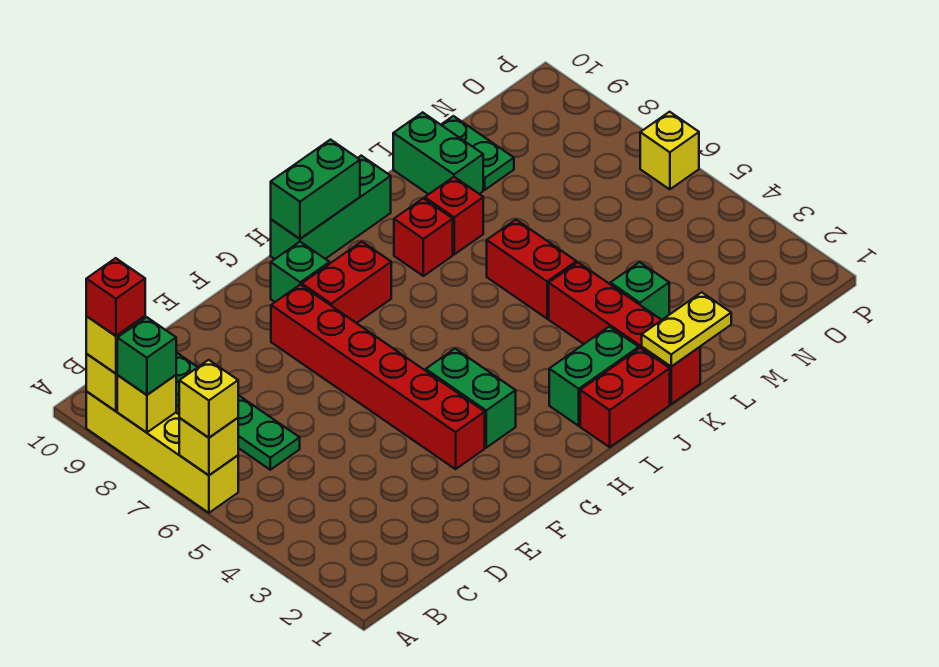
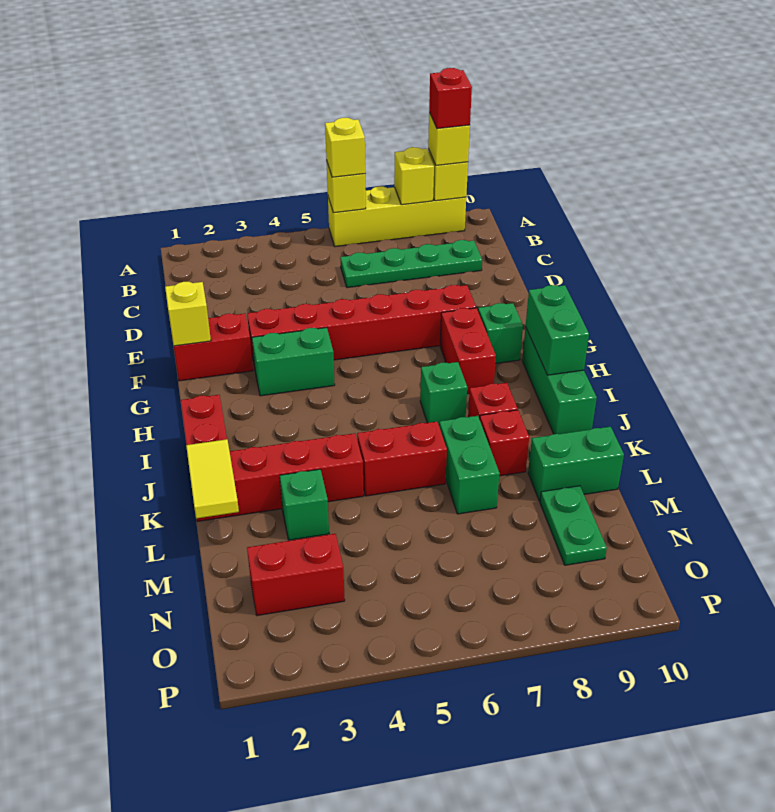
green 1x1 brick [117,317,176,395] -> green 1x1 brick moved to [420,362,467,424]
none -> red 1x2 brick [174,314,253,381]
green 1x2 brick [549,327,639,426] -> green 1x2 brick moved to [439,416,500,514]
yellow 1x2 plate [642,292,731,367] -> yellow 1x2 tile [186,439,239,518]
green 1x2 plate [441,116,514,190] -> green 1x2 plate turned to [540,486,607,565]
none -> red 1x2 brick [247,534,345,616]
yellow 1x1 brick [640,112,699,189] -> yellow 1x1 brick moved to [165,282,211,346]

